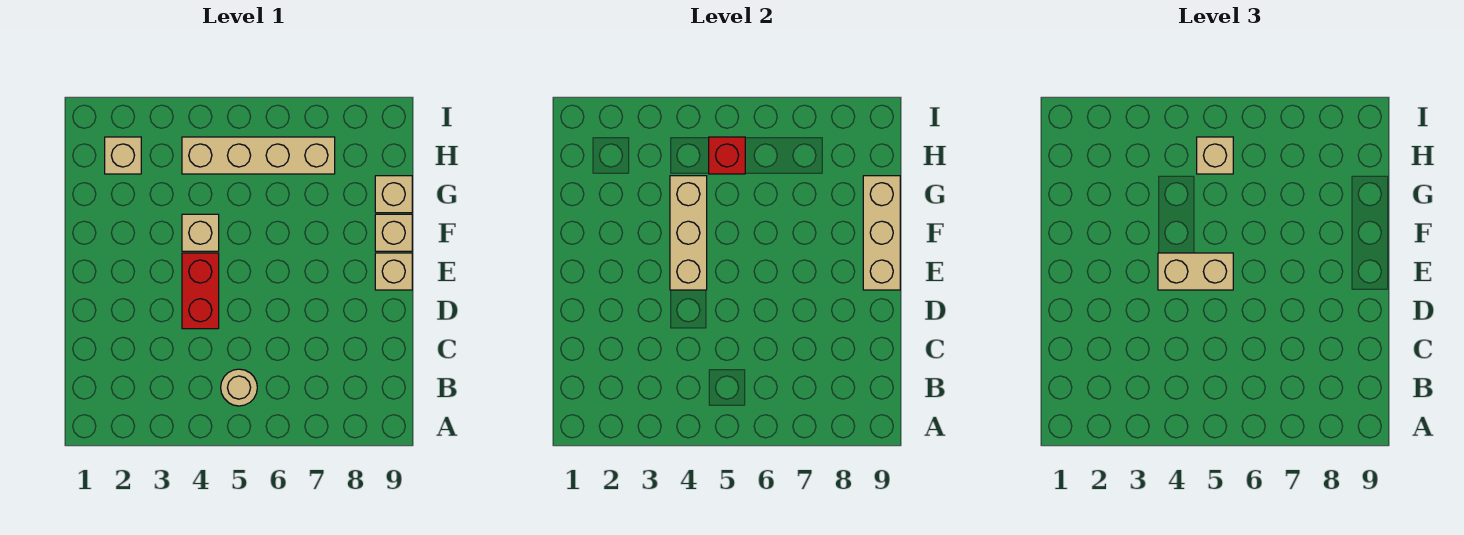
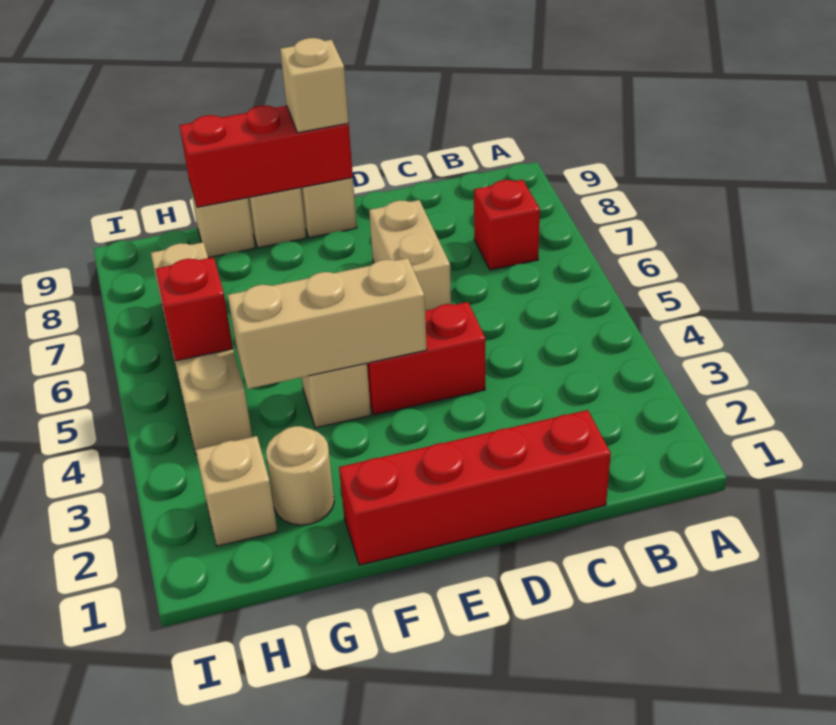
tan 1x1 round brick [221,369,257,406] -> tan 1x1 round brick moved to [266,426,334,525]
none -> red 1x1 brick [474,180,540,270]
none -> red 1x4 brick [339,410,611,565]
tan 1x2 brick [1158,253,1233,290] -> tan 1x2 brick moved to [369,200,451,311]
tan 1x3 brick [863,176,900,290] -> red 1x3 brick [179,106,353,207]
tan 1x1 brick [1197,137,1233,174] -> tan 1x1 brick moved to [280,38,349,133]

